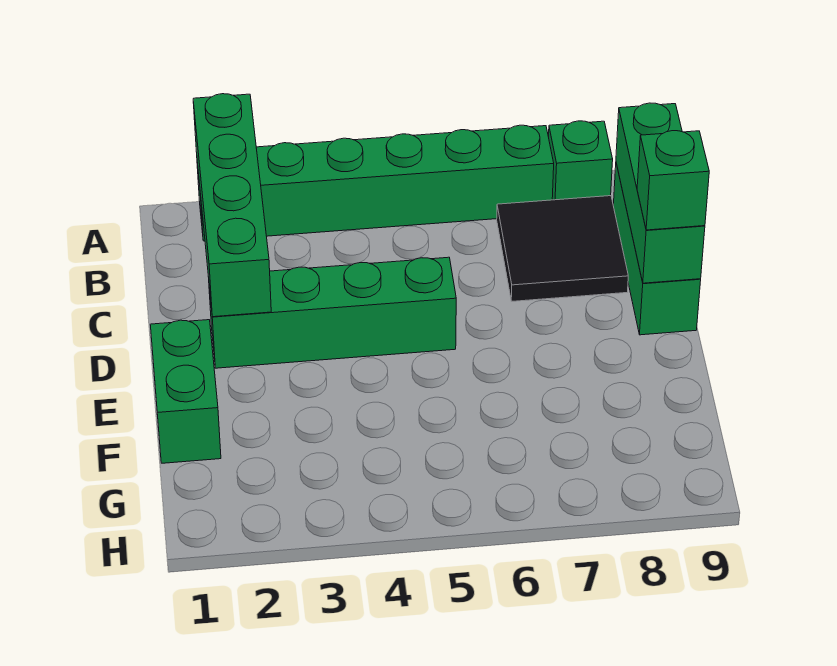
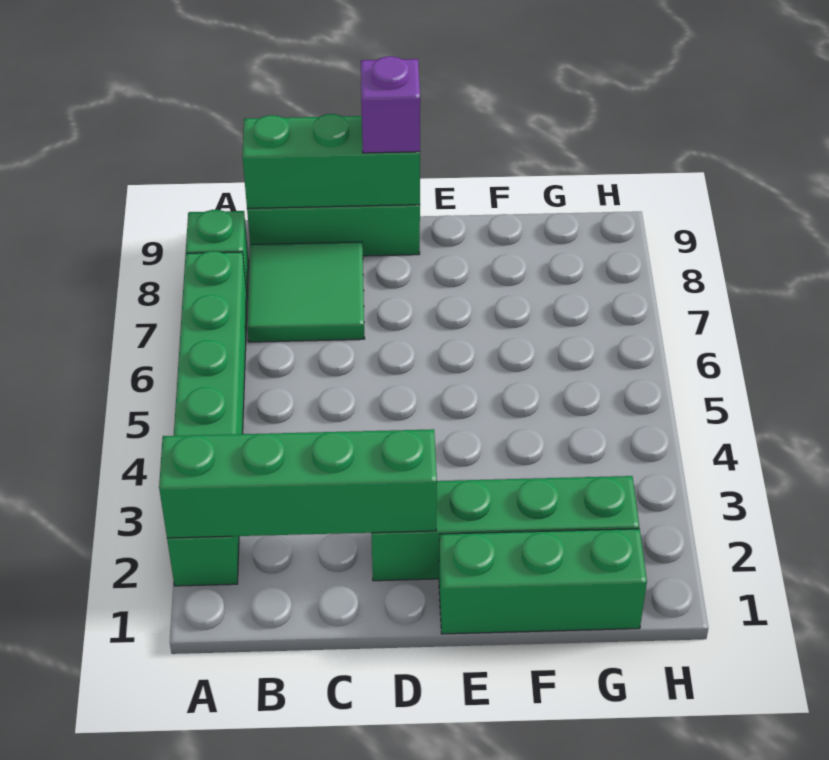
black 2x2 tile [497,196,628,301] -> green 2x2 tile [247,242,365,342]
green 1x4 brick [209,257,456,368] -> green 1x4 brick turned to [372,476,639,581]
green 1x1 brick [637,131,709,230] -> purple 1x1 brick [361,56,420,153]
green 1x2 brick [150,320,221,463] -> green 1x3 brick [439,529,647,634]

